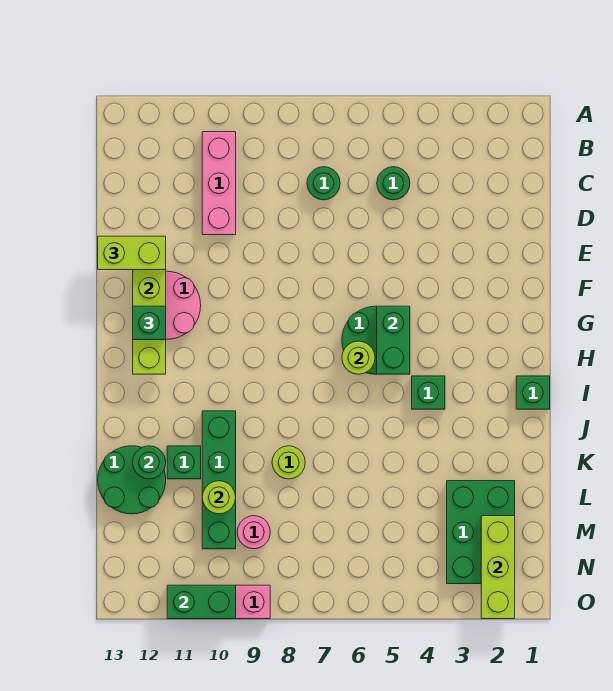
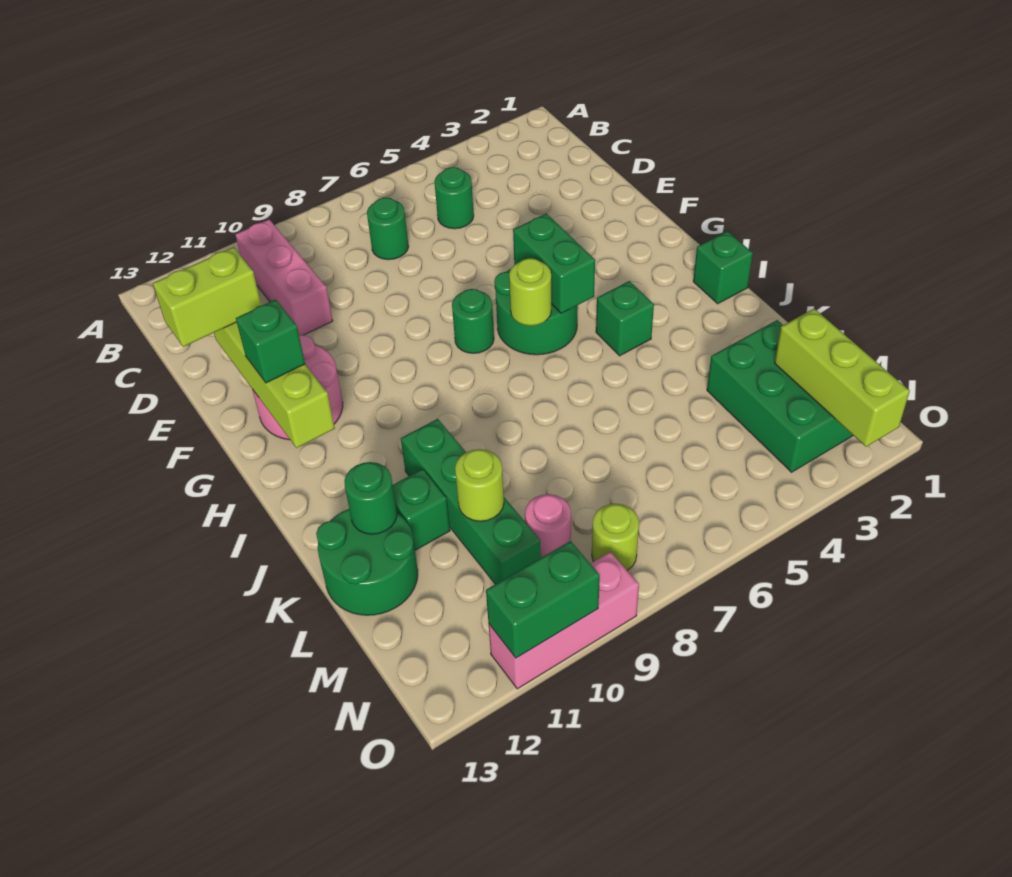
none -> green 1x1 round brick [452,289,494,353]
lime 1x1 round brick [272,446,305,479] -> lime 1x1 round brick moved to [592,504,639,570]

